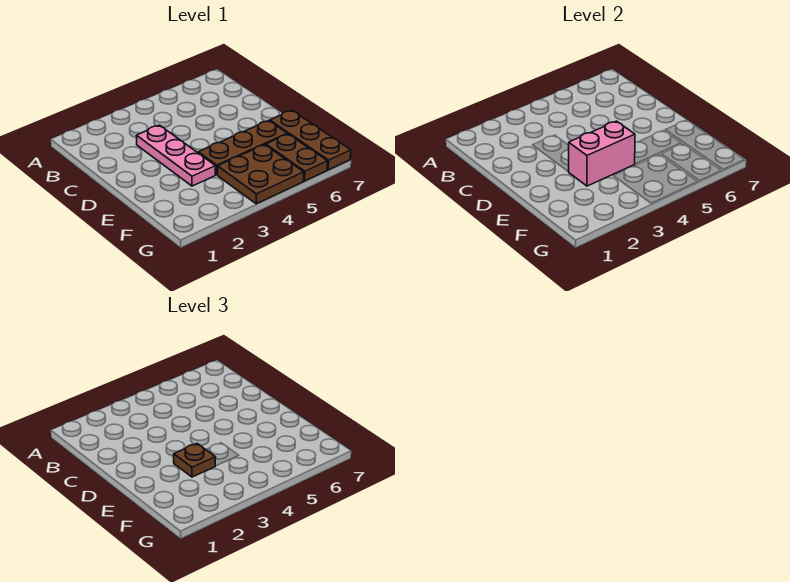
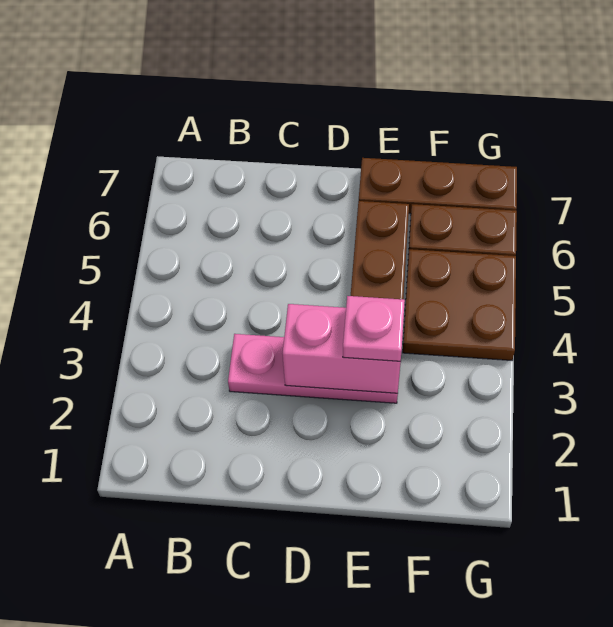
pink 1x2 brick [569,121,635,186] -> pink 1x2 brick turned to [283,304,401,393]
brown 1x1 plate [174,444,216,477] -> pink 1x1 plate [343,296,405,361]

